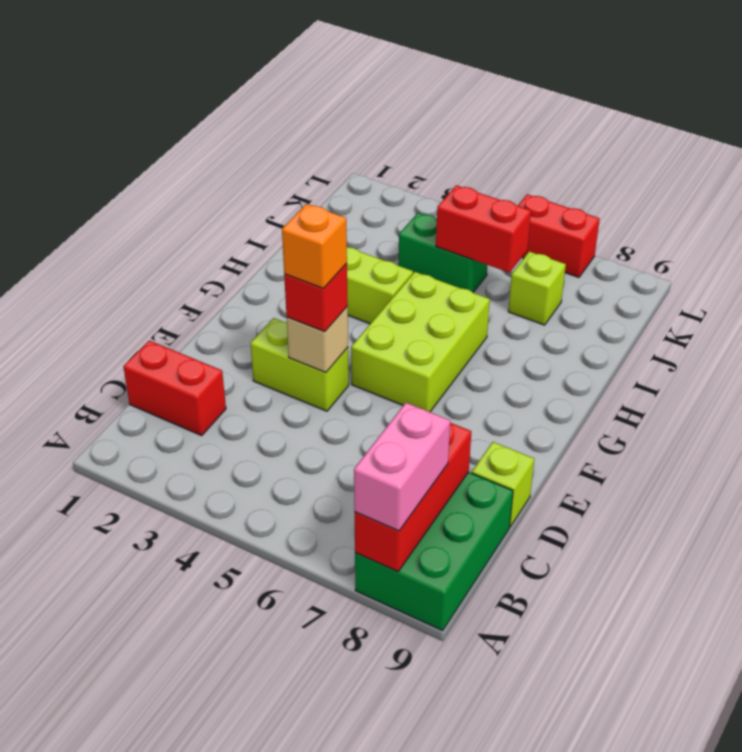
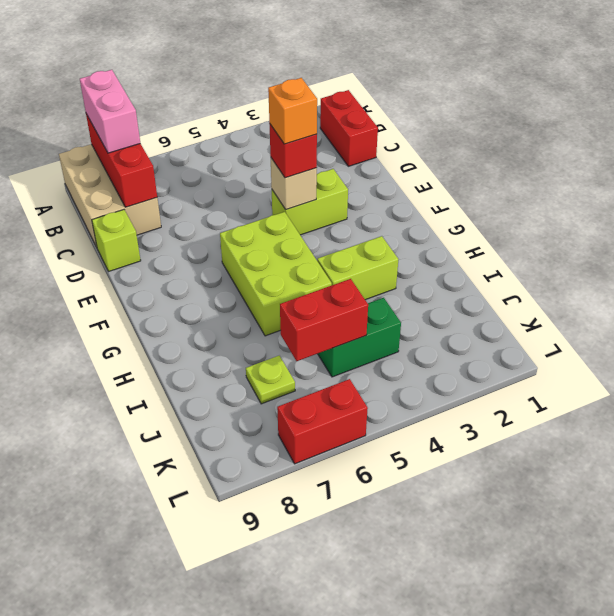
green 2x3 brick [355,472,513,631] -> tan 2x3 brick [59,144,161,247]
red 1x2 brick [123,341,226,436] -> red 1x2 brick turned to [320,90,378,166]
lime 1x1 brick [508,251,566,325] -> lime 1x1 plate [246,356,295,404]

